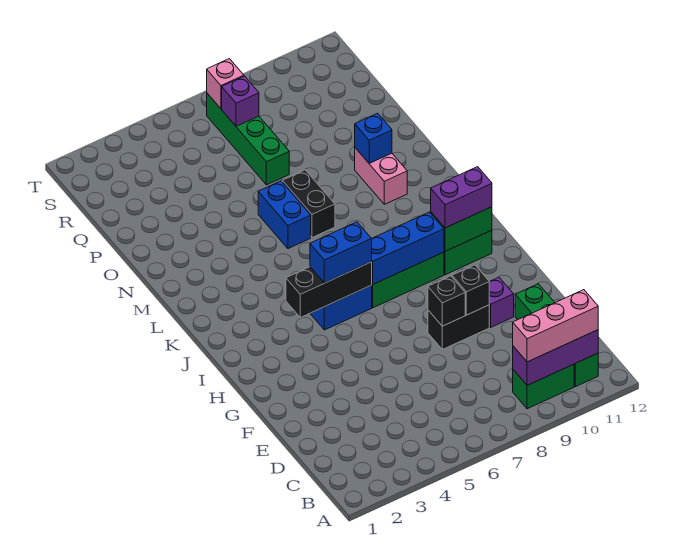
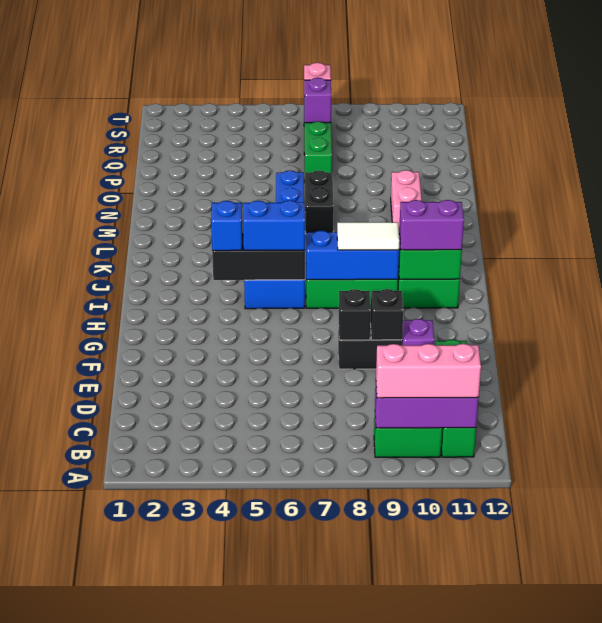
none -> white 1x2 tile [337,222,399,250]
blue 1x1 brick [355,113,392,163] -> blue 1x1 brick moved to [211,201,243,251]

